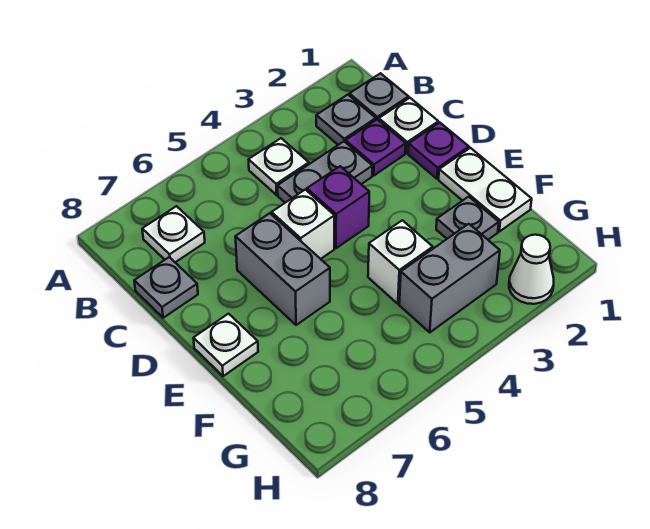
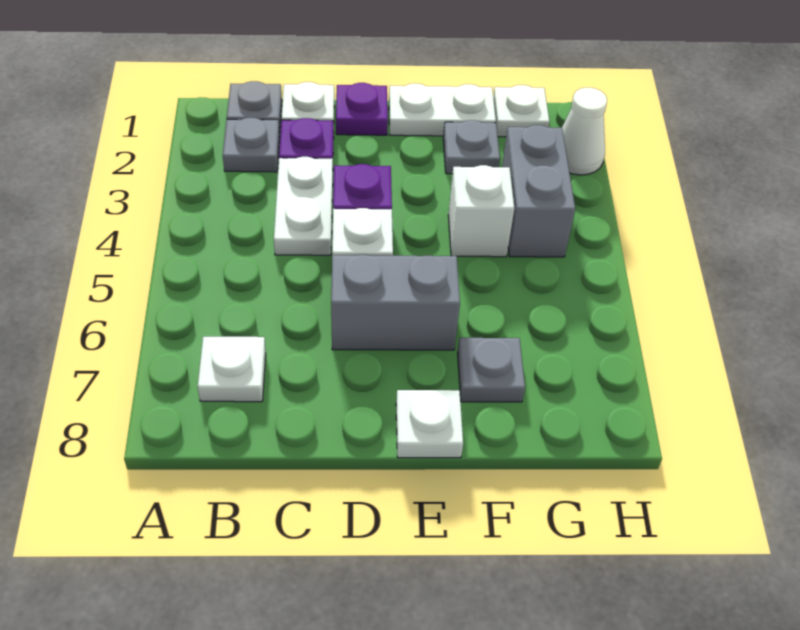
white 1x1 plate [249,138,309,195] -> white 1x1 plate moved to [493,85,550,137]
grey 1x2 plate [278,142,372,203] -> white 1x2 plate [274,157,333,255]
grey 1x1 plate [134,257,198,318] -> grey 1x1 plate moved to [458,338,525,402]

